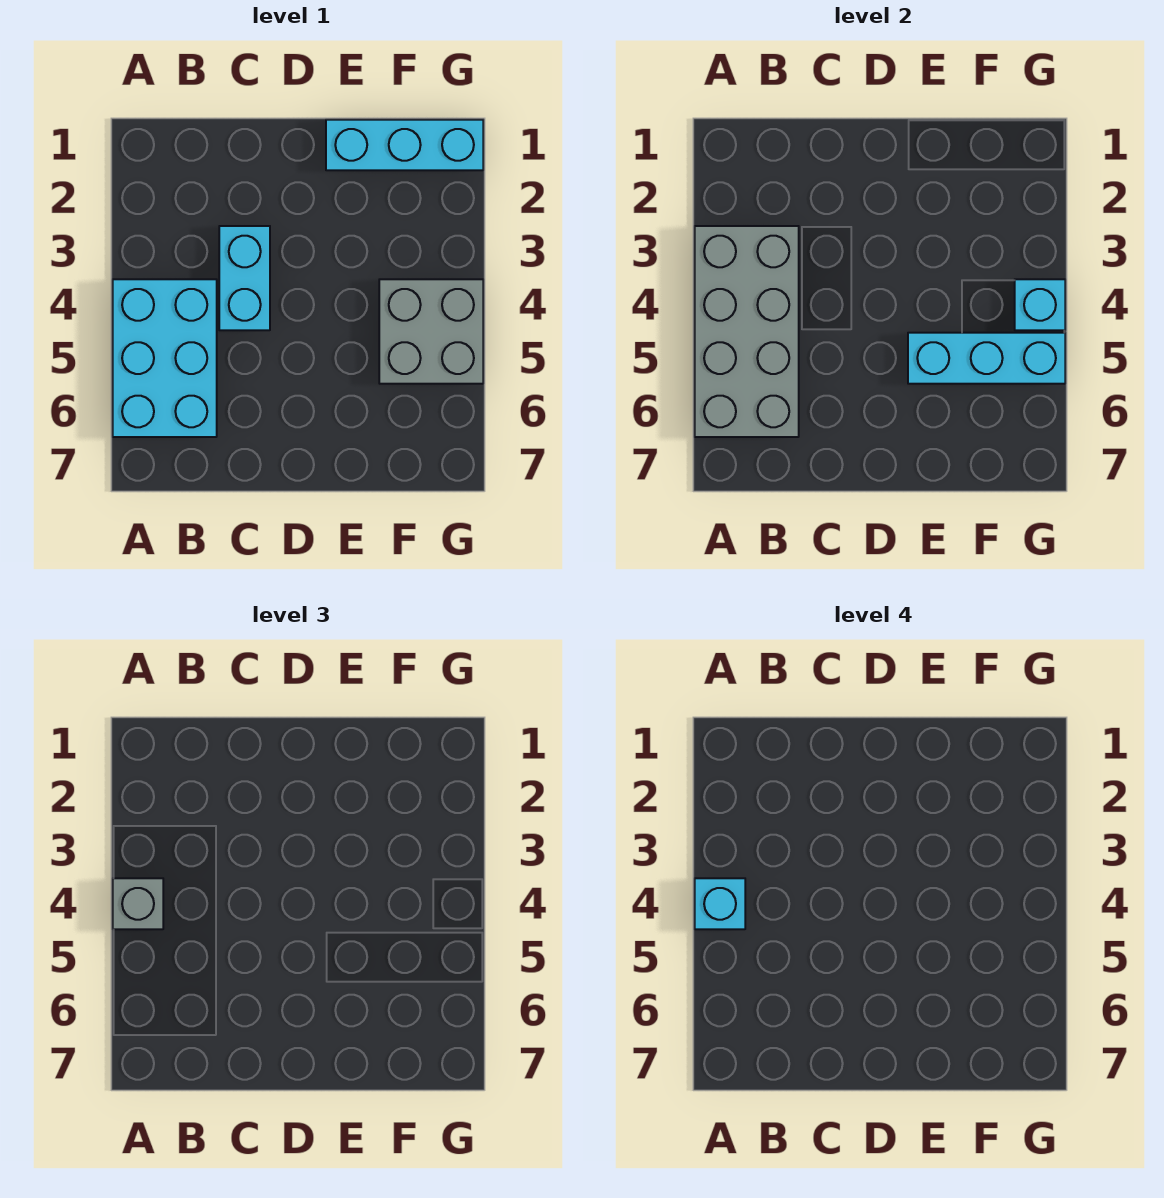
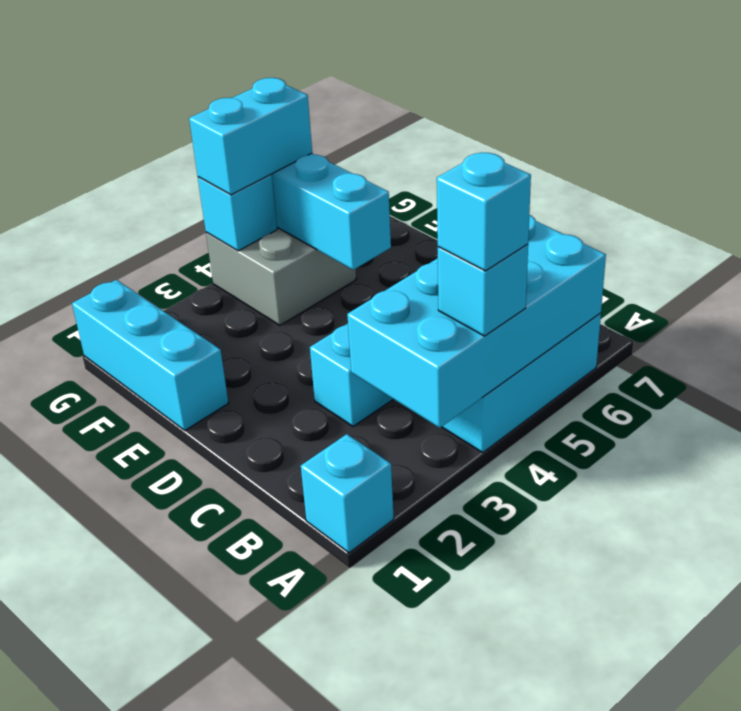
none -> cyan 1x1 brick [301,434,394,553]
grey 2x4 brick [695,226,799,437] -> cyan 2x4 brick [347,215,606,428]
grey 1x1 brick [113,878,163,929] -> cyan 1x1 brick [438,244,528,336]
none -> cyan 1x2 brick [189,78,312,195]

